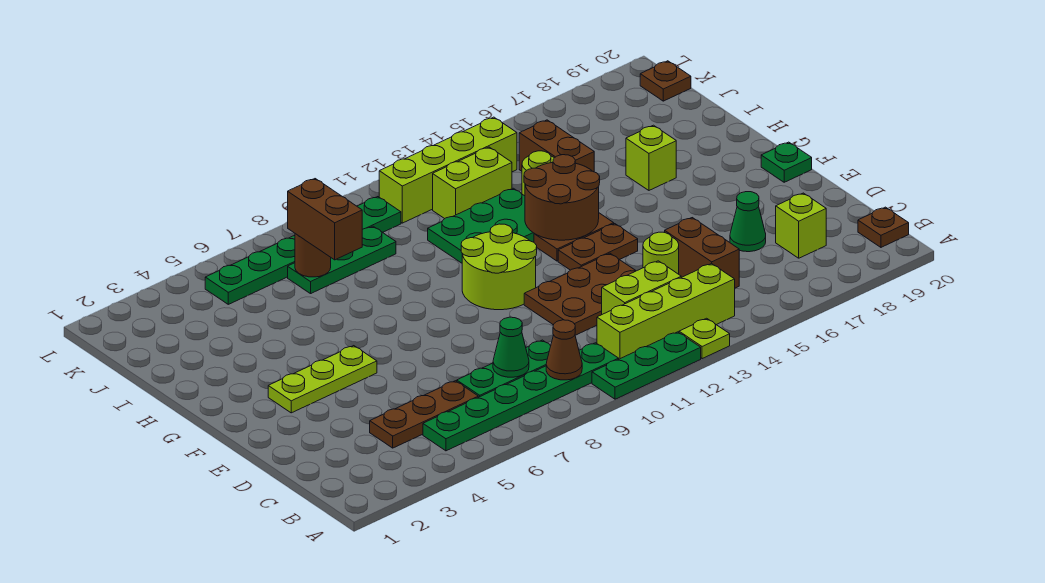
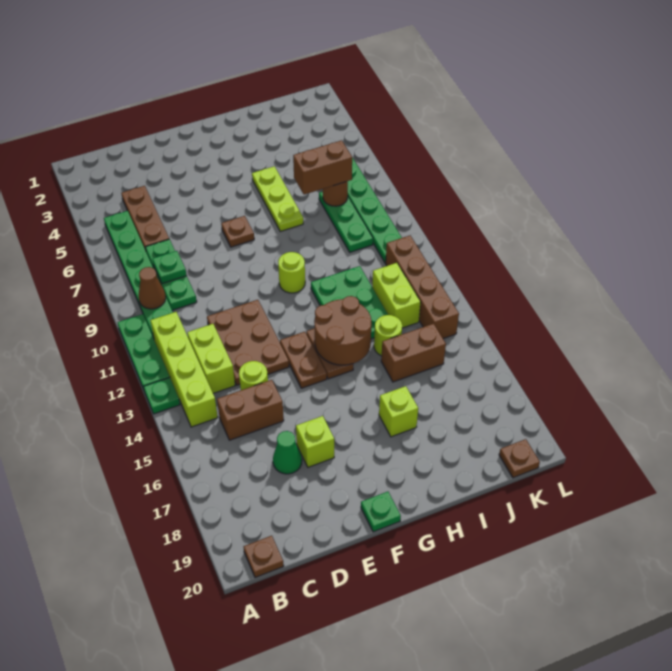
lime 1x1 plate [679,318,730,359] -> green 1x1 plate [143,377,180,414]
green 1x1 cone [493,317,529,377] -> green 1x1 plate [153,251,187,284]
lime 1x1 brick [776,193,826,258] -> lime 1x1 brick moved to [296,416,334,467]
lime 1x3 plate [268,346,377,413] -> lime 1x3 plate moved to [252,166,303,231]
none -> brown 1x1 plate [221,216,254,247]
lime 2x2 round brick [461,224,537,310] -> lime 1x1 round brick [278,252,305,293]
lime 1x4 brick [379,117,517,223] -> brown 1x4 brick [386,235,459,339]

